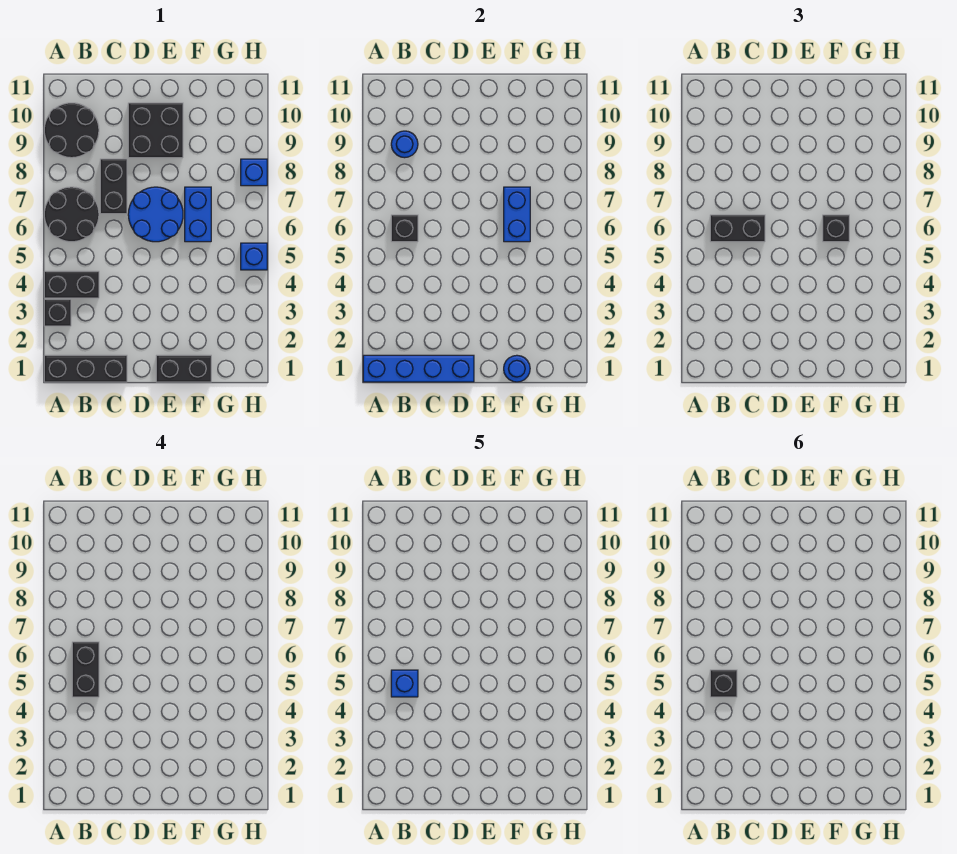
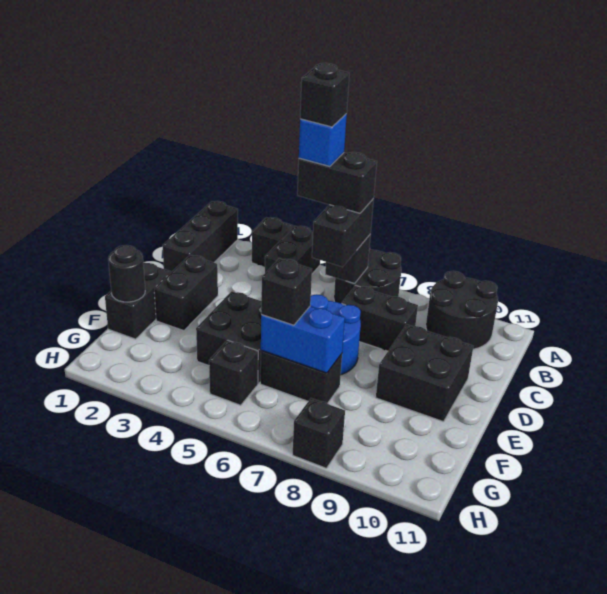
blue 1x4 brick [363,355,474,382] -> none
blue 1x1 round brick [391,131,418,158] -> none
none -> black 1x2 brick [154,255,218,331]
none -> black 2x2 brick [196,291,261,383]
blue 1x1 round brick [504,355,530,382] -> black 1x1 round brick [108,245,145,302]
blue 1x2 brick [185,187,211,242] -> black 1x2 brick [260,351,342,403]
none -> black 1x1 brick [209,340,258,405]
blue 1x1 brick [241,243,267,270] -> none
blue 1x1 brick [241,159,267,186] -> black 1x1 brick [293,398,345,468]

